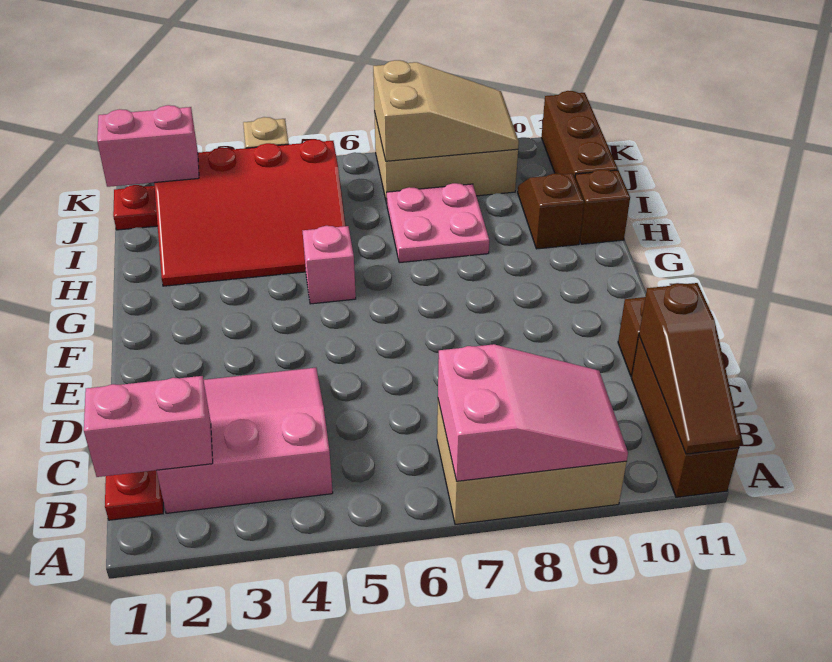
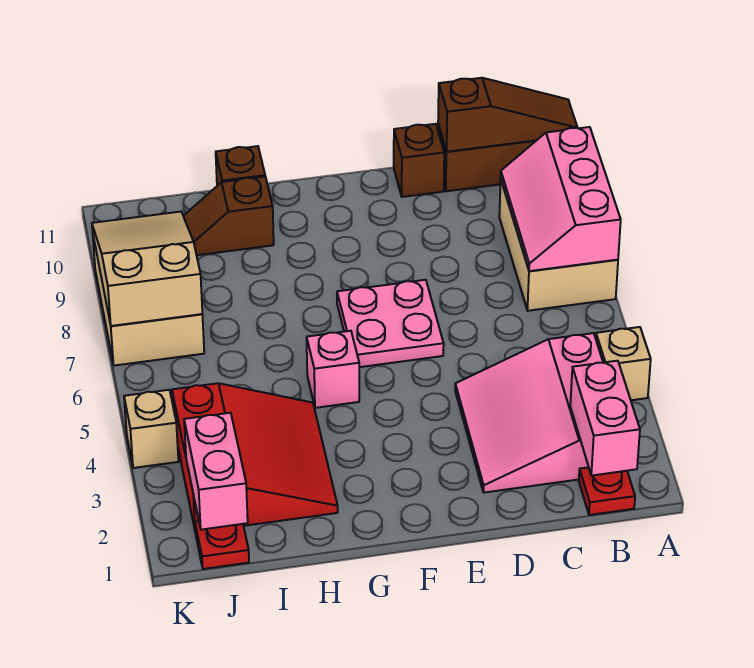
none -> tan 1x1 brick [596,327,651,400]
pink 2x3 slope [438,344,628,481] -> pink 2x3 slope turned to [501,127,621,271]
red 3x4 slope [154,139,346,286] -> red 3x3 slope [172,383,338,529]
pink 2x2 plate [387,183,489,263] -> pink 2x2 plate moved to [337,280,444,367]
brown 1x3 brick [541,91,618,177] -> none

